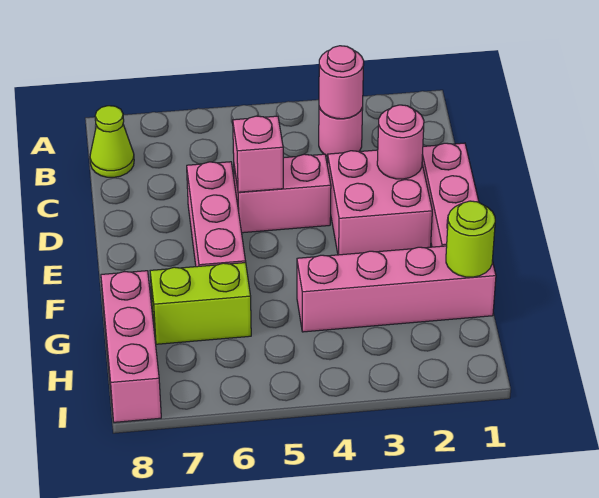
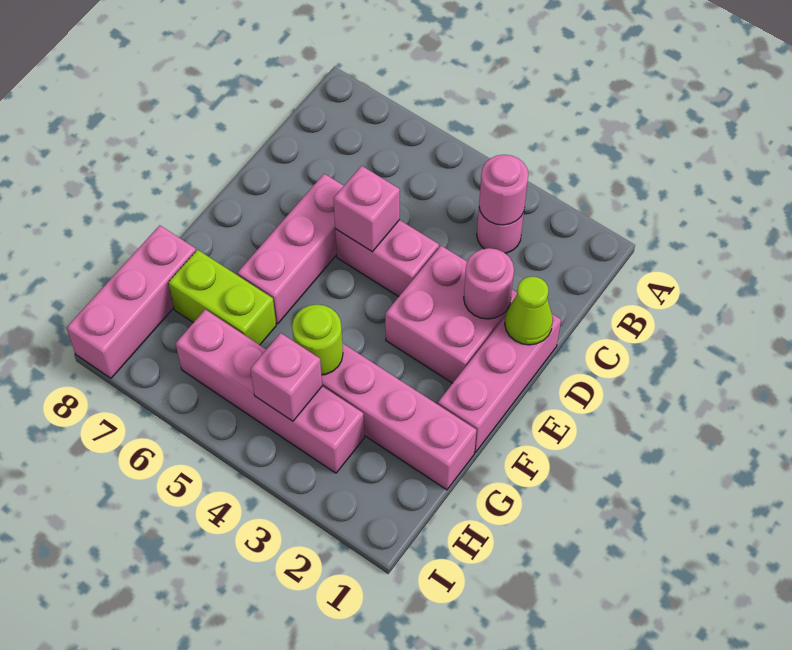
lime 1x1 cone [90,106,134,177] -> lime 1x1 cone moved to [505,276,553,345]
lime 1x1 round brick [446,201,495,277] -> lime 1x1 round brick moved to [292,304,343,375]
none -> pink 1x4 brick [176,310,364,473]
none -> pink 1x1 brick [250,333,322,421]

